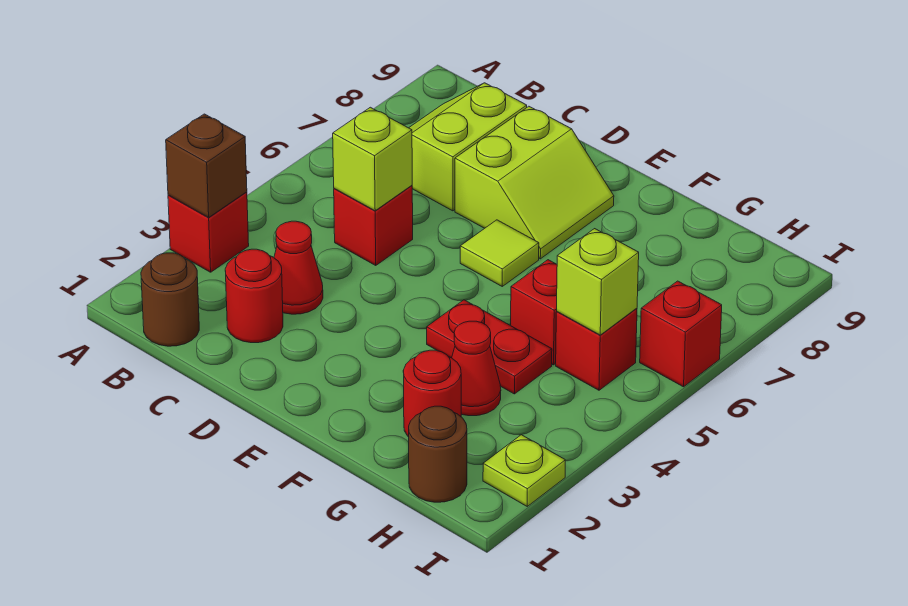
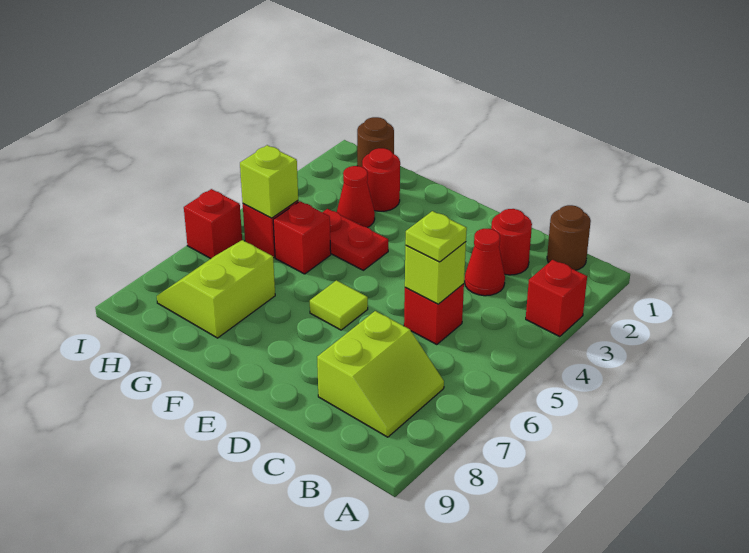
brown 1x1 brick [166,114,247,217] -> none
lime 2x2 slope [455,106,614,259] -> lime 2x2 slope moved to [157,240,275,338]
lime 1x1 plate [483,435,565,506] -> lime 1x1 plate moved to [405,211,467,262]

